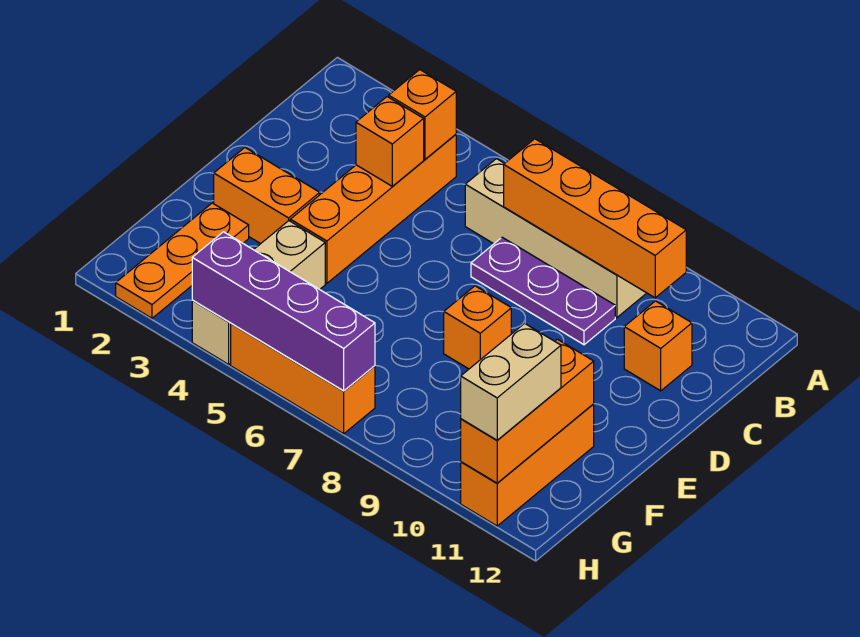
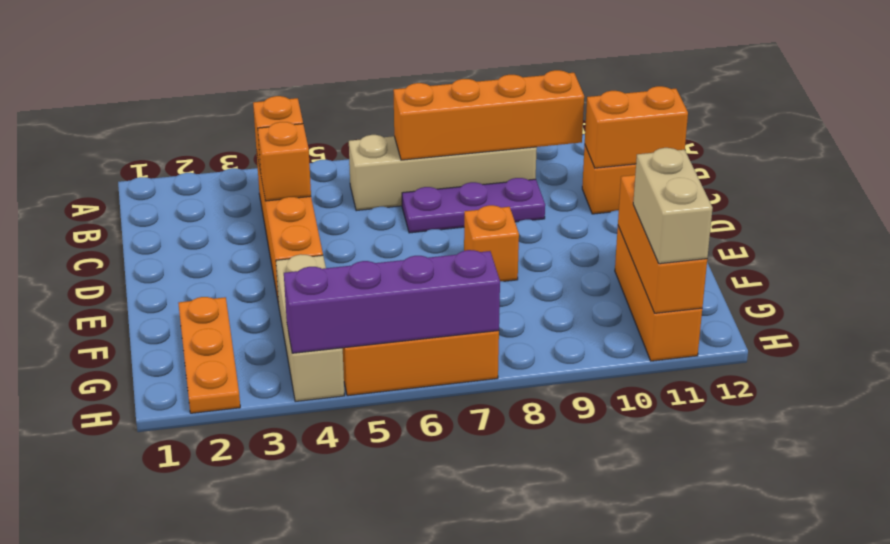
orange 1x2 brick [214,148,320,244] -> orange 1x2 brick moved to [585,86,688,168]

